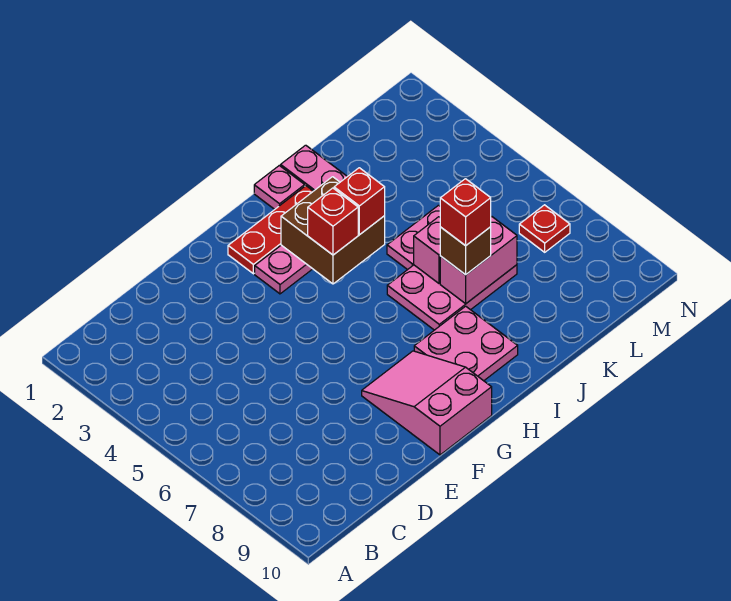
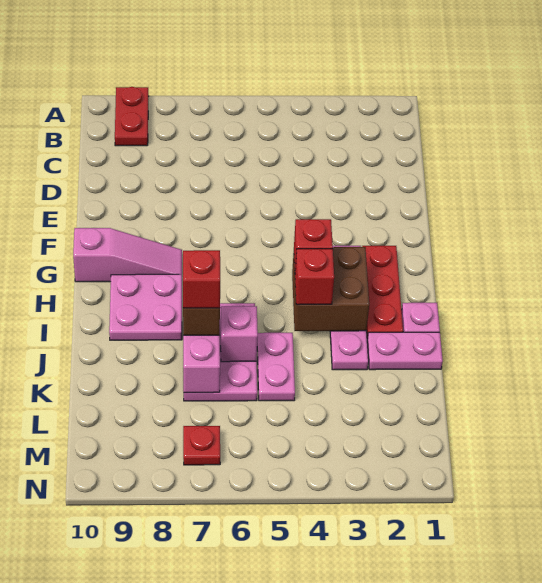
none -> red 1x2 plate [115,87,149,146]
pink 2x3 slope [362,351,492,455] -> pink 1x3 slope [73,228,182,282]

